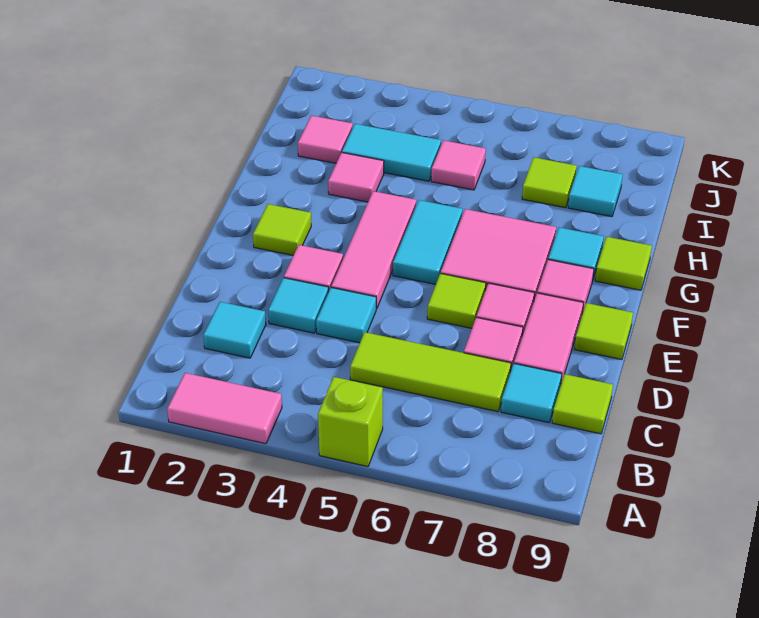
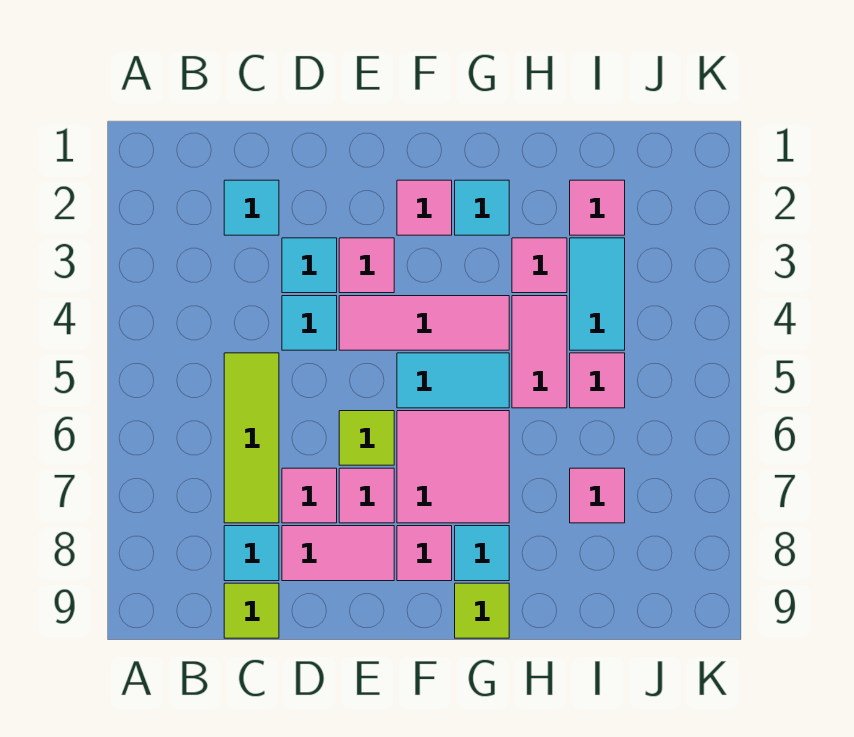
pink 1x2 tile [167,373,282,444] -> pink 1x2 tile moved to [512,296,567,408]
lime 1x1 brick [318,377,383,467] -> none
lime 1x1 tile [574,303,633,360] -> none
lime 1x1 tile [253,204,311,255] -> pink 1x1 tile [397,180,452,235]
lime 1x1 tile [522,157,577,208] -> pink 1x1 tile [570,468,625,523]
cyan 1x1 tile [568,166,623,217] -> cyan 1x1 tile moved to [455,180,509,235]

